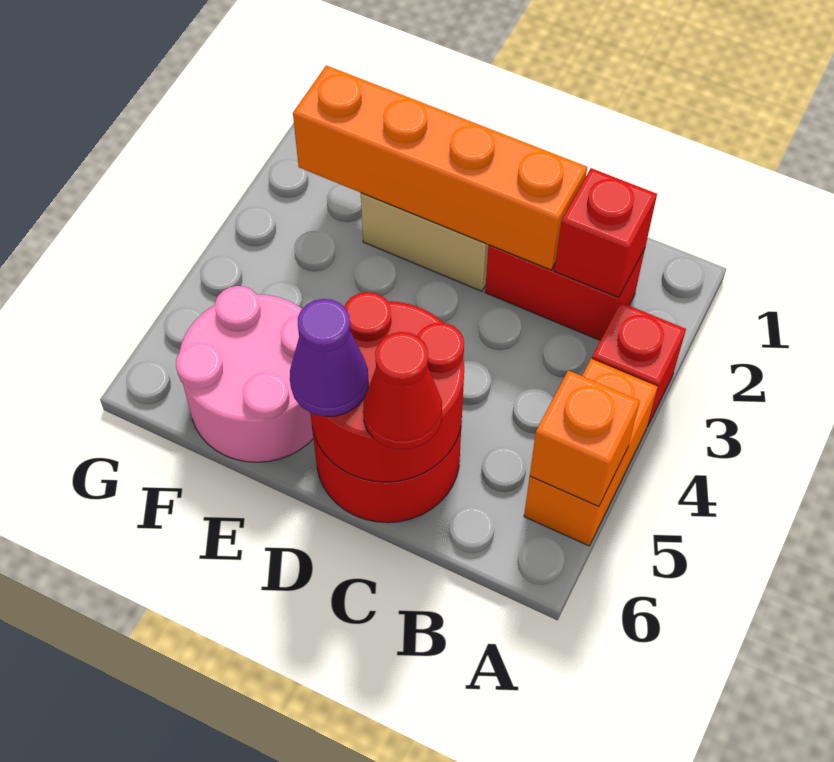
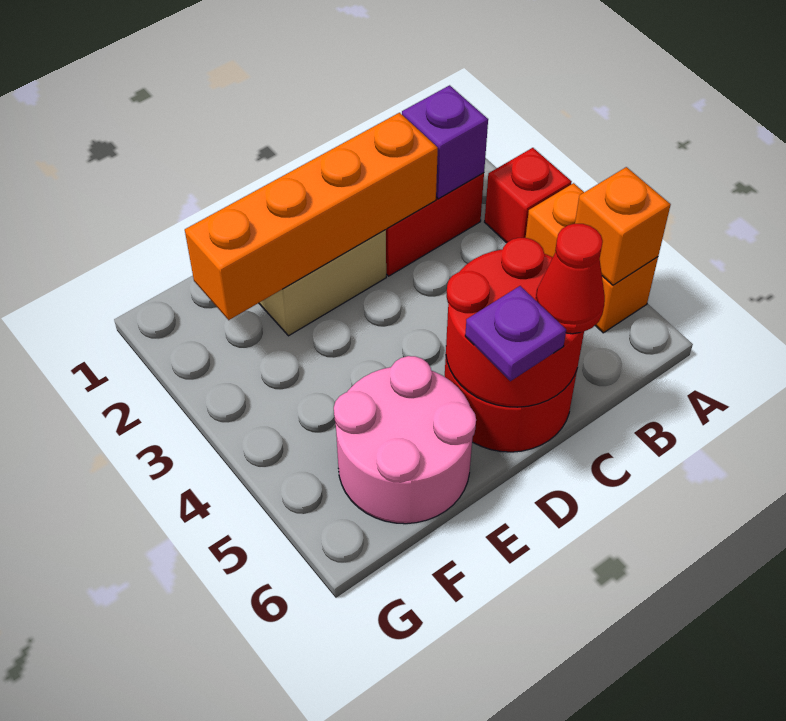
red 1x1 brick [555,168,657,297] -> purple 1x1 brick [402,85,488,199]
purple 1x1 cone [290,299,368,416] -> purple 1x1 plate [465,286,566,381]

